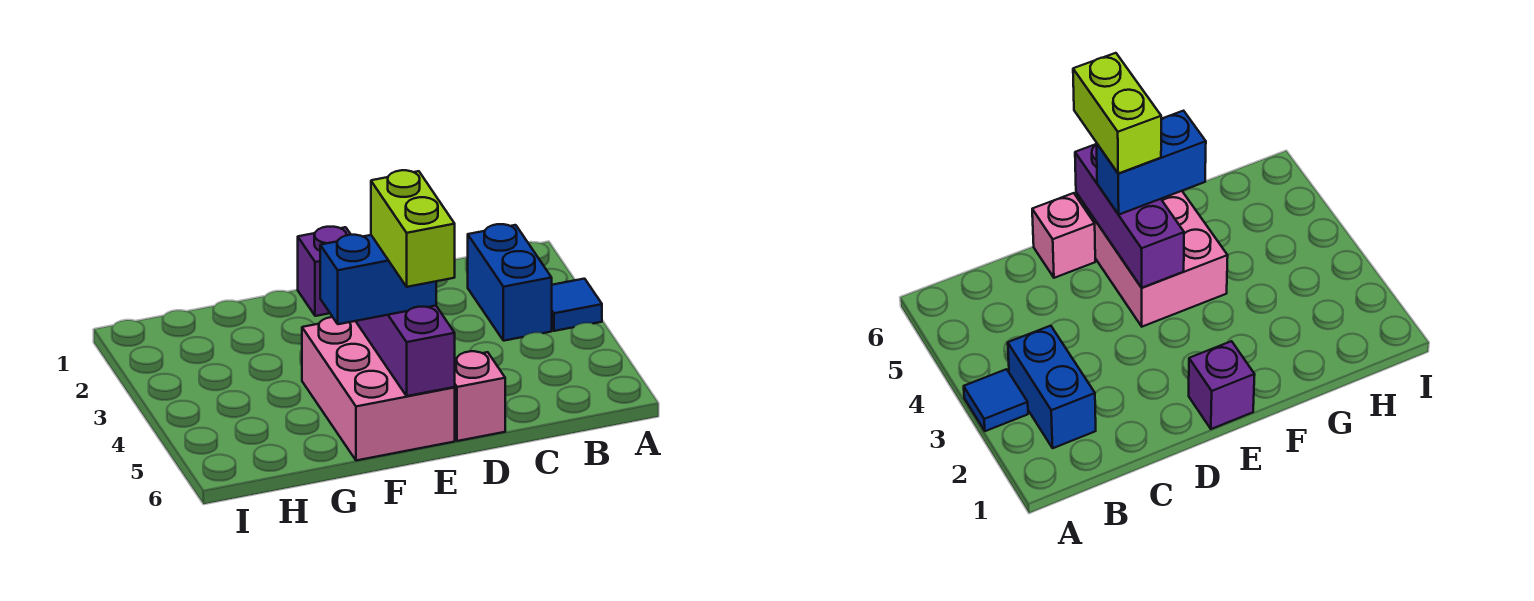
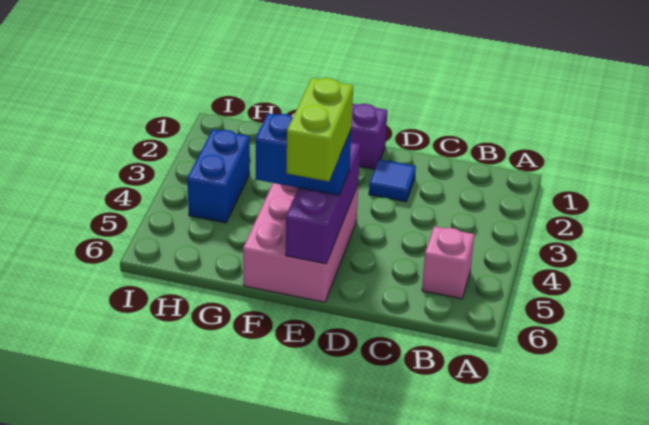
blue 1x1 tile [552,279,602,331] -> blue 1x1 tile moved to [369,159,416,202]
blue 1x2 brick [468,224,552,341] -> blue 1x2 brick moved to [187,129,250,223]
pink 1x1 brick [454,351,505,441] -> pink 1x1 brick moved to [422,226,474,299]

